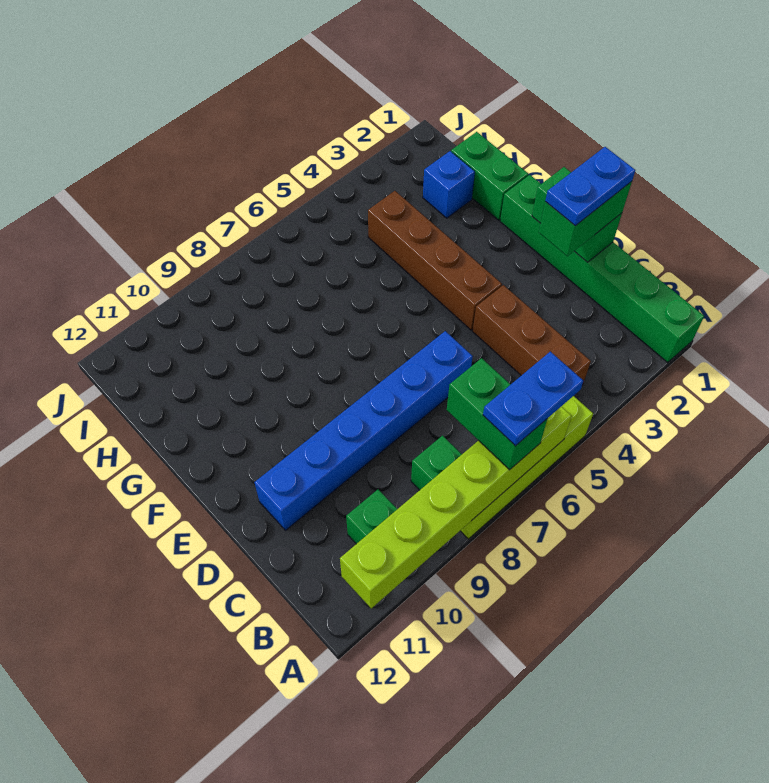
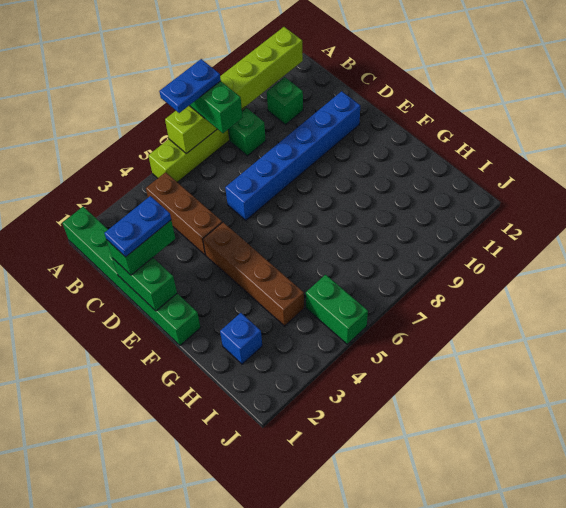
green 1x2 brick [451,132,528,220] -> green 1x2 brick moved to [306,275,368,344]

